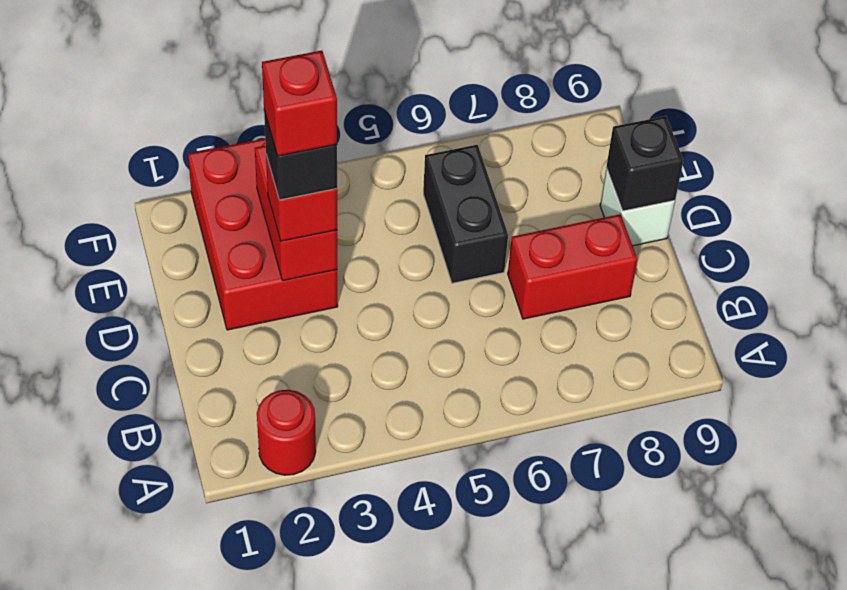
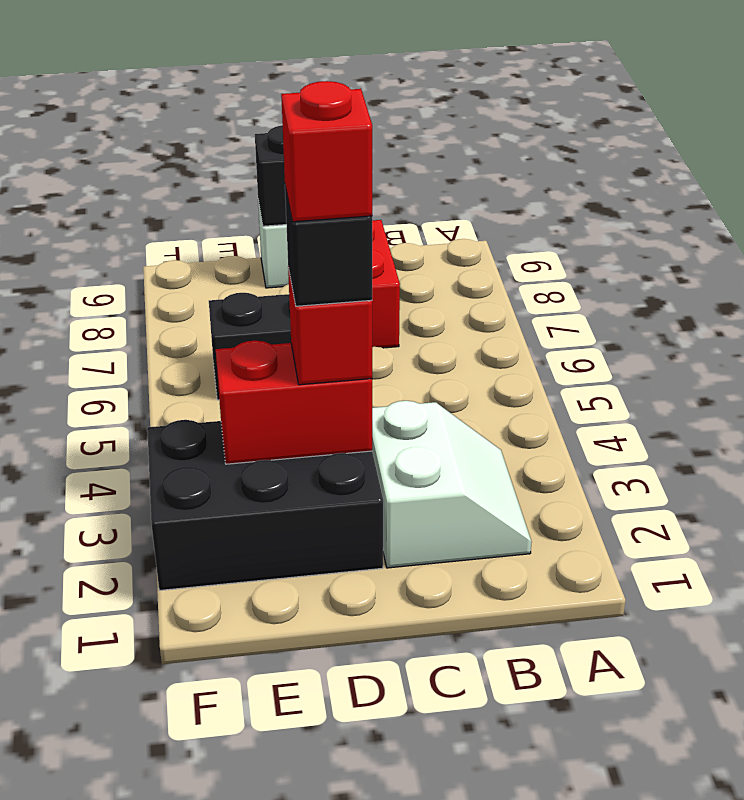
red 1x1 round brick [257,390,316,475] -> none
none -> white 2x2 slope [372,401,532,568]
red 2x3 brick [188,139,338,330] -> black 2x3 brick [147,420,383,590]

